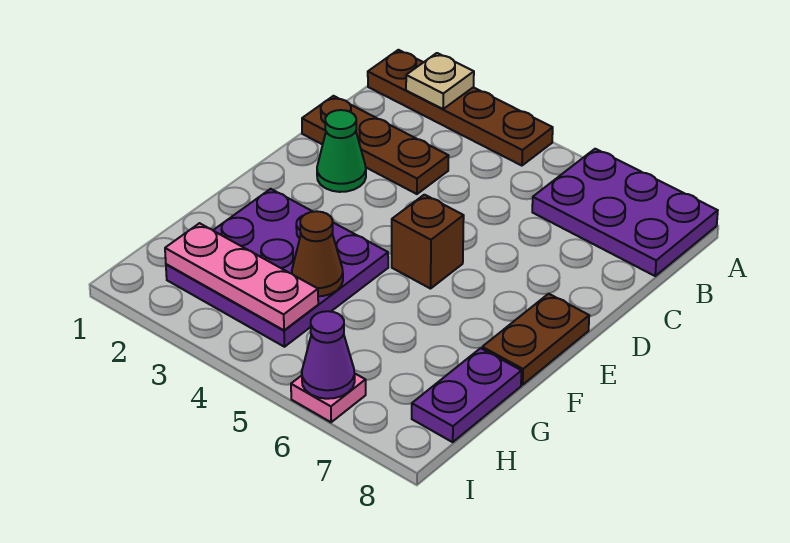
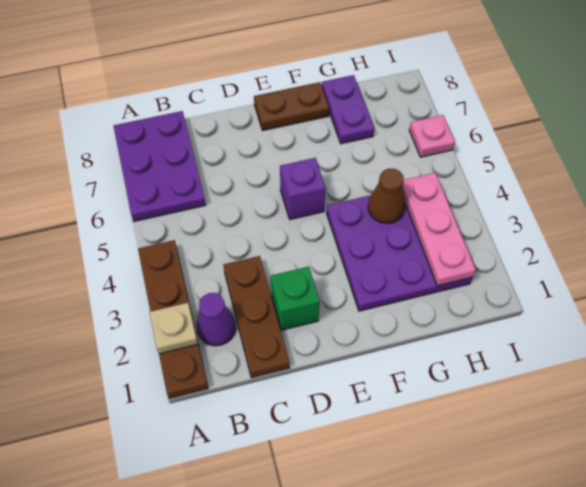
green 1x1 cone [317,110,366,192] -> green 1x1 brick [271,267,320,330]
brown 1x1 brick [392,195,464,289] -> purple 1x1 brick [280,158,326,220]
purple 1x2 plate [412,348,521,442] -> purple 1x2 plate turned to [322,75,374,144]
purple 1x1 cone [302,311,355,399] -> purple 1x1 cone moved to [197,293,236,346]

